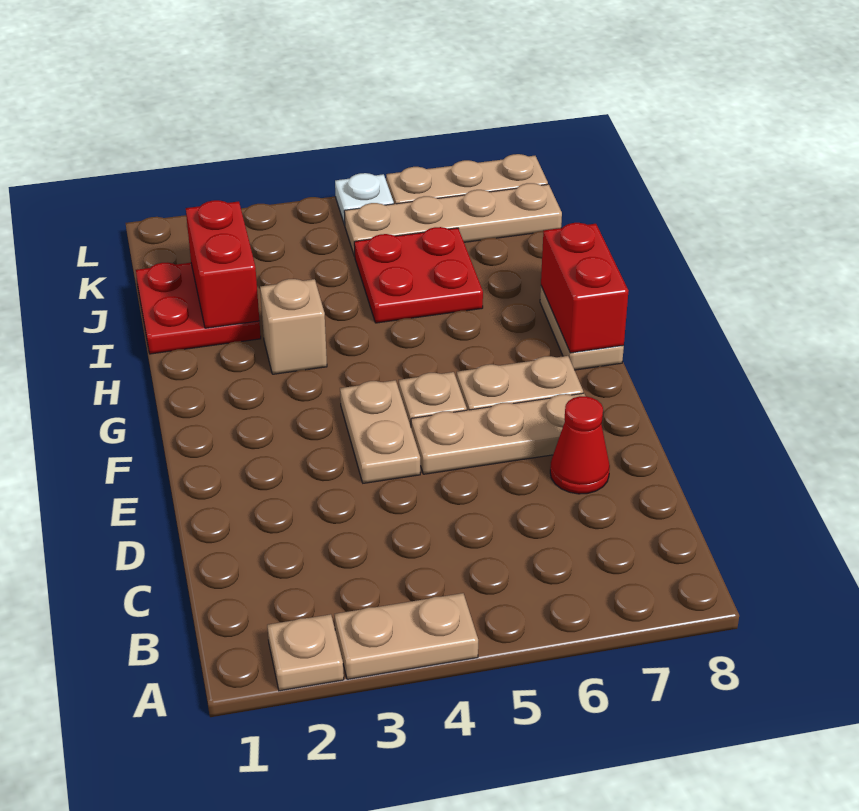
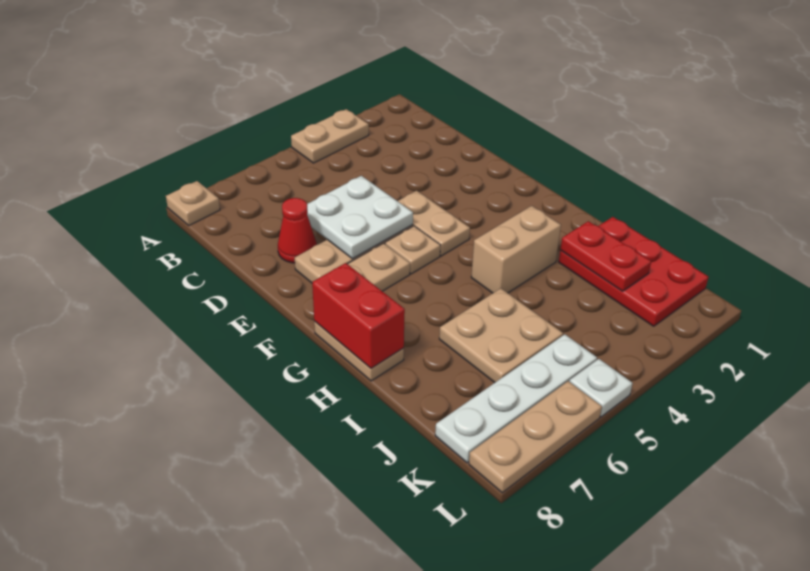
tan 1x1 plate [267,614,344,691] -> tan 1x1 plate moved to [166,181,220,225]
none -> white 2x2 plate [307,176,413,259]
tan 1x1 brick [260,279,327,374] -> tan 1x2 brick [471,206,561,293]
red 2x2 plate [136,262,261,354] -> red 2x3 plate [559,217,708,326]
red 1x2 brick [186,200,259,328] -> red 1x2 plate [560,221,651,291]
red 2x2 plate [354,227,483,323] -> tan 2x2 plate [439,288,563,383]
tan 1x4 plate [344,183,562,256] -> white 1x4 plate [435,334,597,463]

